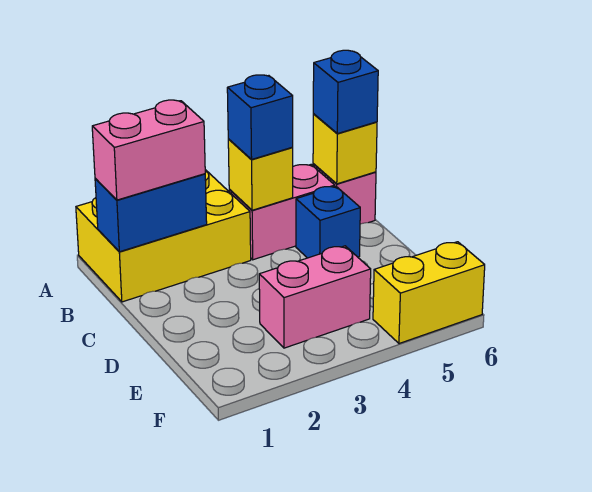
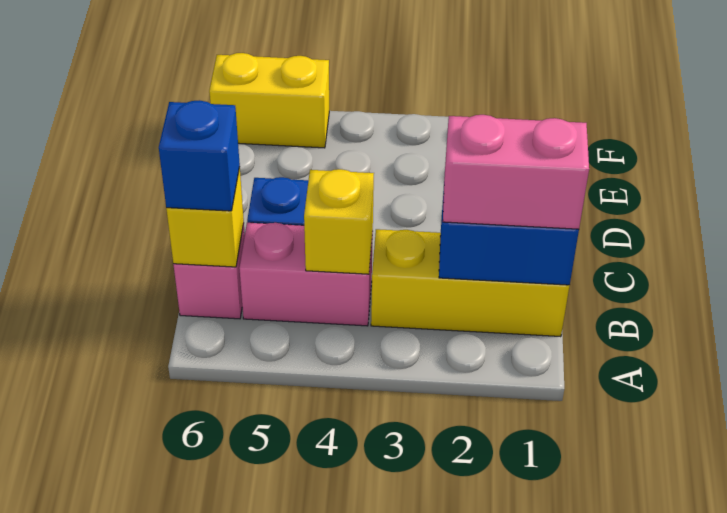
yellow 2x3 brick [76,170,251,302] -> yellow 1x3 brick [371,229,570,337]
blue 1x1 brick [227,75,293,159] -> none
pink 1x2 brick [259,246,371,348] -> none

